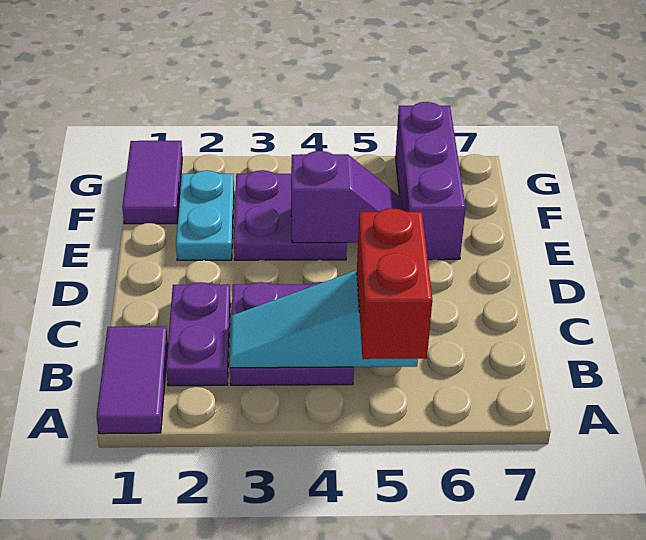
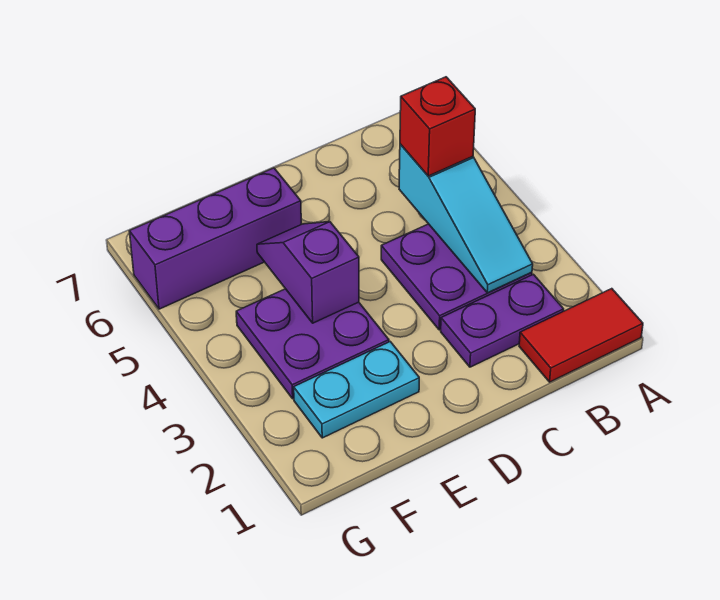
purple 1x2 tile [97,326,168,434] -> red 1x2 tile [519,289,643,382]
red 1x2 brick [357,208,432,359] -> red 1x1 brick [400,77,475,176]
purple 1x2 tile [122,141,182,224] -> none

